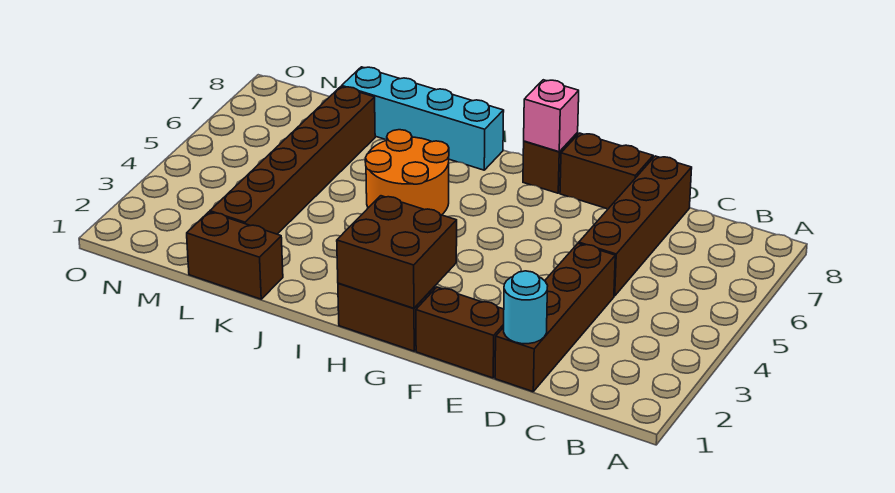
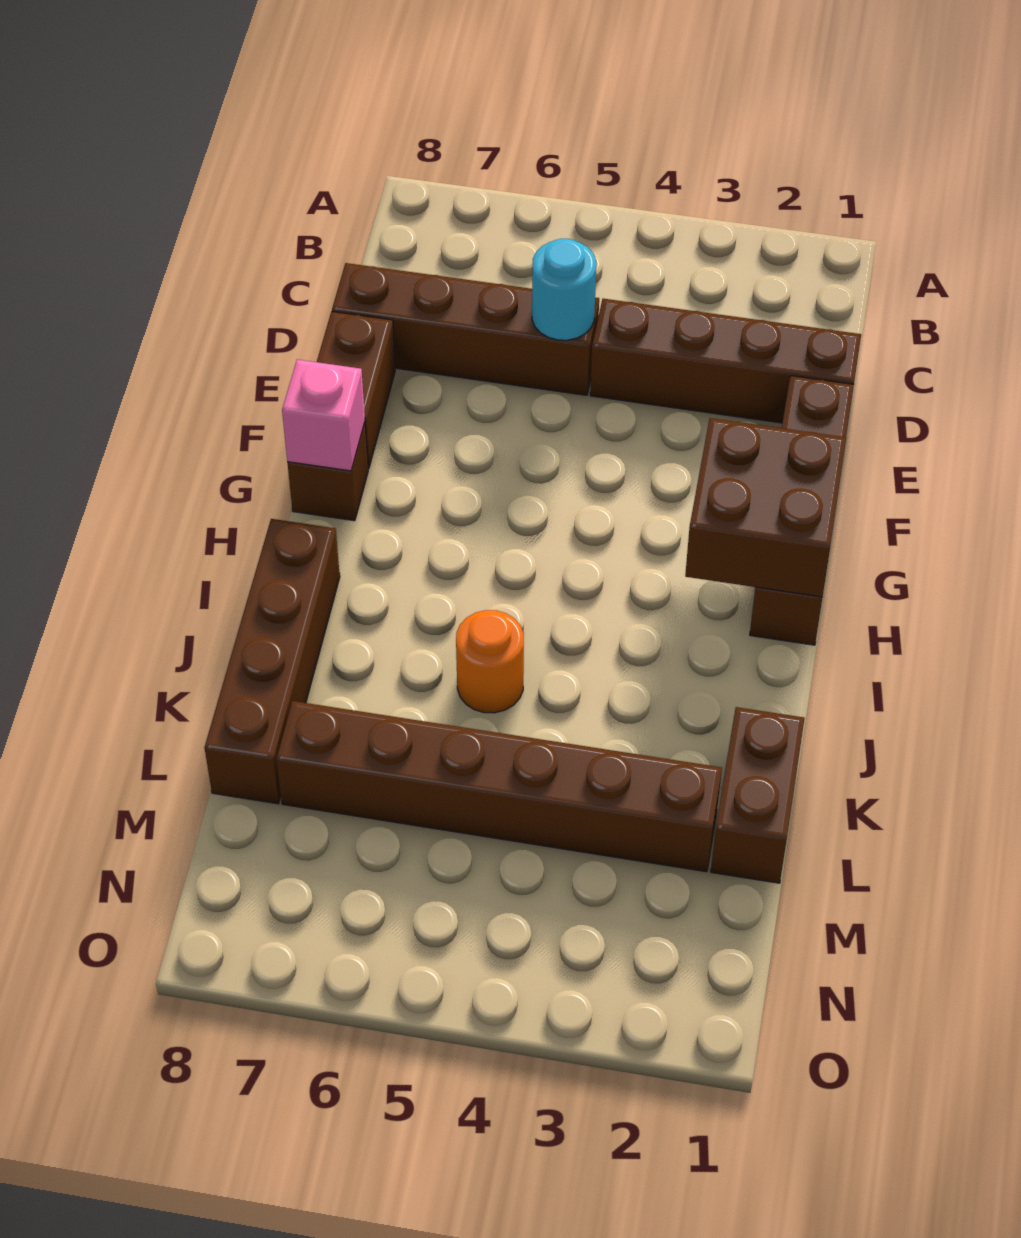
cyan 1x1 round brick [504,271,548,344] -> cyan 1x1 round brick moved to [532,239,596,340]
orange 2x2 round brick [365,130,449,215] -> orange 1x1 round brick [456,610,524,713]
cyan 1x4 brick [342,67,504,170] -> brown 1x4 brick [204,519,340,804]

